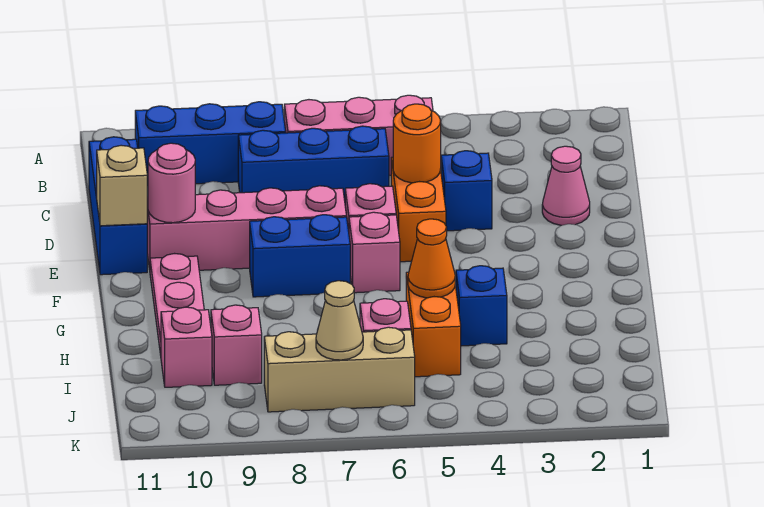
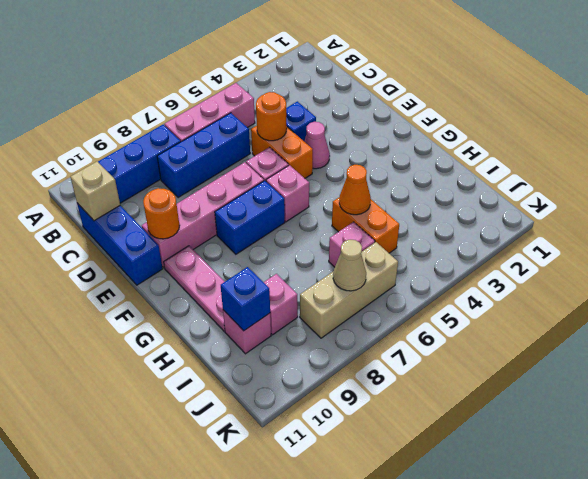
pink 1x1 cone [542,146,590,225] -> pink 1x1 cone moved to [304,122,330,169]
pink 1x1 round brick [148,143,195,223] -> orange 1x1 round brick [143,188,179,239]
tan 1x1 brick [97,145,147,226] -> tan 1x1 brick moved to [71,161,120,221]
blue 1x1 brick [456,266,507,346] -> blue 1x1 brick moved to [221,267,270,331]

